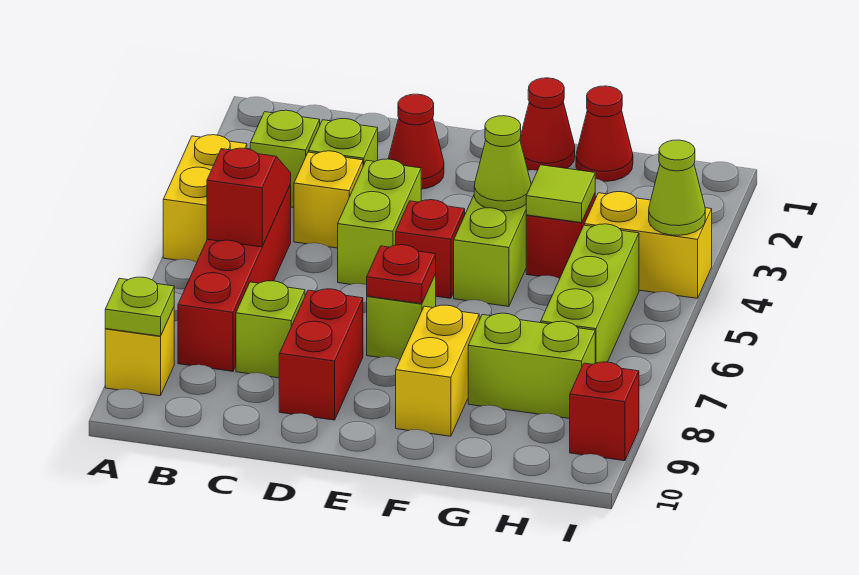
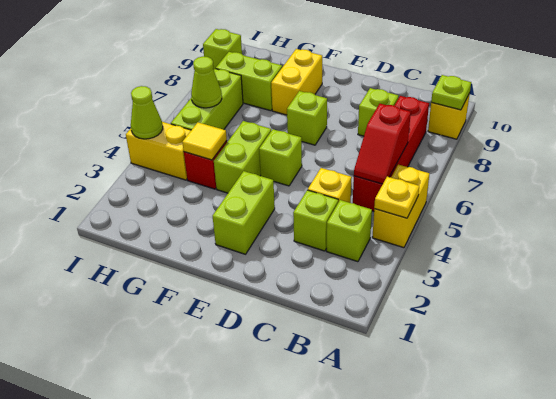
none -> yellow 1x1 plate [374,177,419,218]
red 1x1 cone [388,94,444,189] -> none
lime 1x2 brick [338,159,421,285] -> lime 1x2 brick moved to [213,171,275,254]
red 1x2 brick [279,289,363,420] -> none
red 1x1 brick [396,200,465,298] -> lime 1x1 brick [259,129,302,186]
red 1x1 plate [367,245,436,304] -> none
red 1x1 cone [520,78,575,171] -> none
lime 1x1 cone [474,116,531,211] -> lime 1x1 cone moved to [191,56,222,108]
red 1x1 cone [576,86,633,181] -> none
lime 1x1 tile [526,165,595,223] -> yellow 1x1 tile [182,122,227,160]
red 1x1 brick [570,362,639,461] -> lime 1x1 brick [203,29,242,70]

